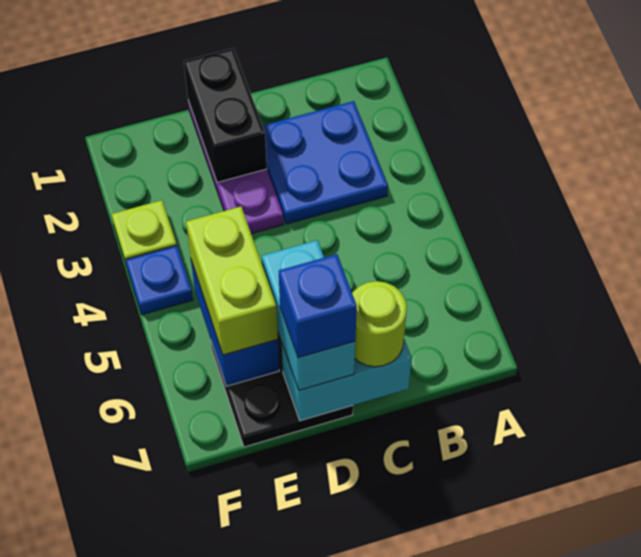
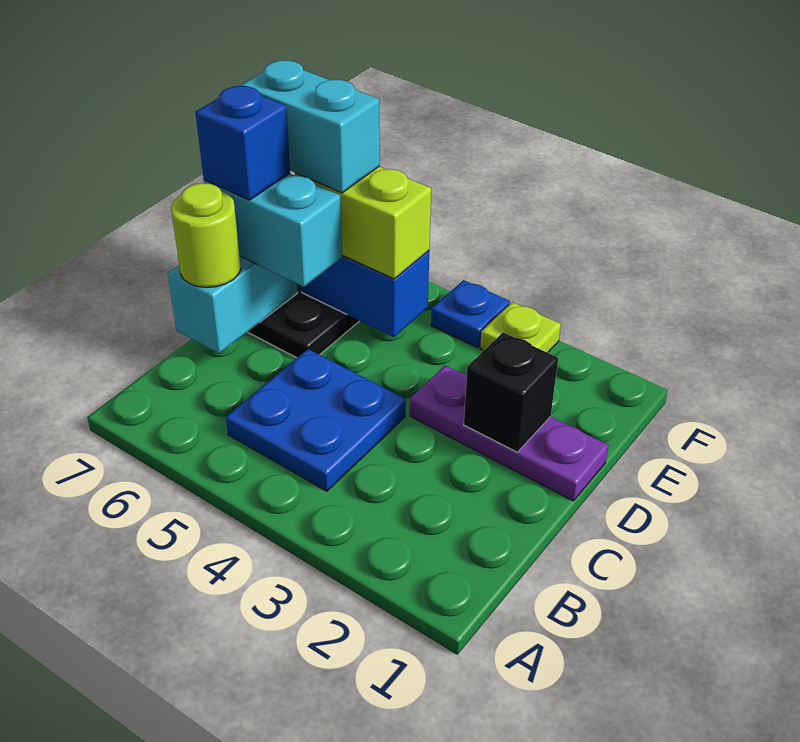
blue 2x2 plate [263,101,388,224] -> blue 2x2 plate moved to [226,349,406,491]
black 1x2 brick [184,48,267,182] -> black 1x1 brick [464,332,558,452]
none -> cyan 1x2 brick [241,60,380,193]

